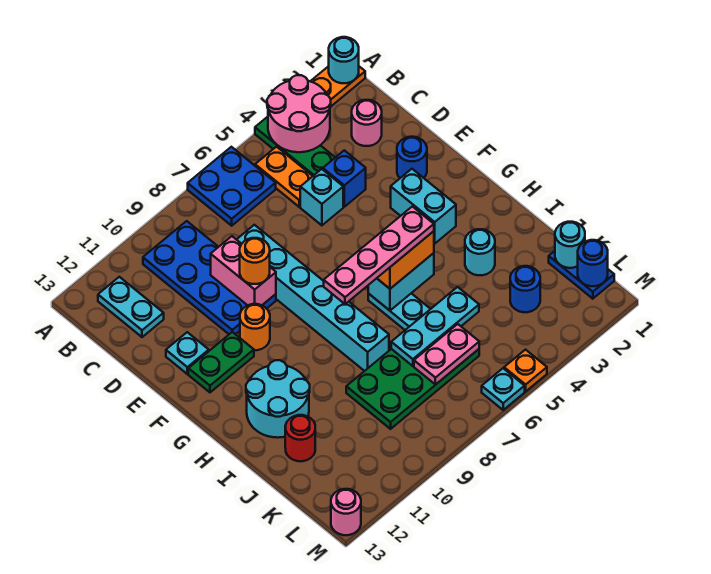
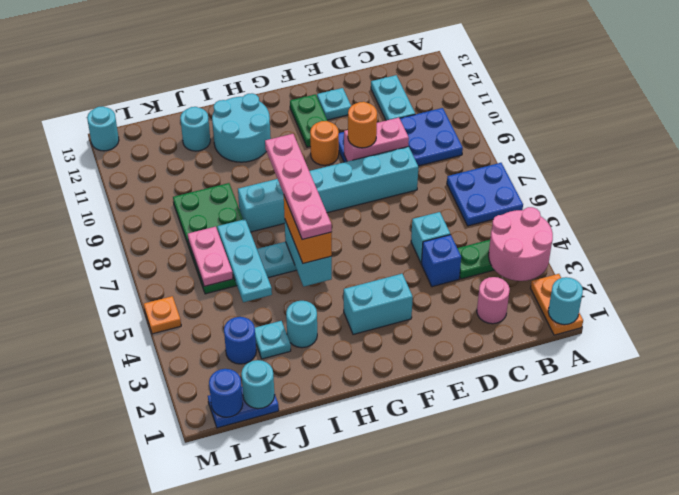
orange 1x2 plate [255,147,313,207] -> none
cyan 1x2 plate [98,277,164,337] -> cyan 1x2 plate turned to [371,75,415,120]
blue 1x1 round brick [397,137,427,178] -> none
red 1x1 round brick [285,415,315,461] -> cyan 1x1 round brick [180,107,210,151]
cyan 1x1 plate [482,368,525,410] -> cyan 1x1 plate moved to [255,321,291,359]
pink 1x1 round brick [331,489,361,535] -> cyan 1x1 round brick [87,107,119,151]

